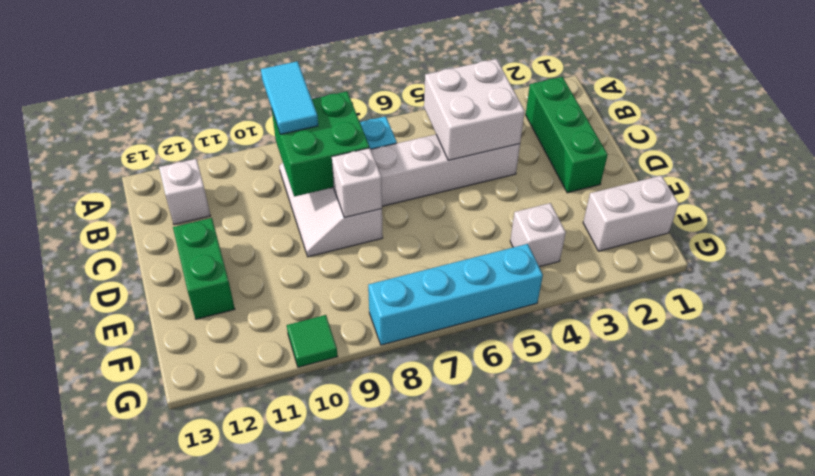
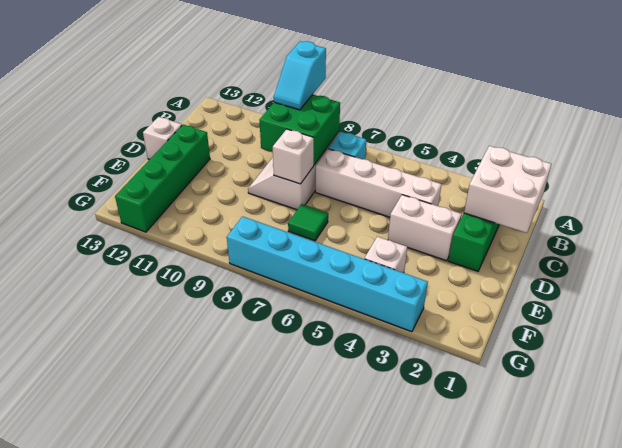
cyan 1x2 tile [261,61,318,134] -> cyan 1x2 slope [274,41,326,110]
white 2x2 brick [424,59,525,160] -> white 2x2 brick moved to [464,146,552,233]
white 1x1 brick [159,159,210,225] -> white 1x1 brick moved to [143,117,182,160]
green 1x2 brick [173,218,235,319] -> green 1x4 brick [115,125,210,232]
white 1x2 brick [583,176,679,251] -> white 1x2 brick moved to [388,195,462,261]
cyan 1x4 brick [368,244,543,345] -> cyan 1x6 brick [227,216,428,332]
green 1x1 tile [287,315,338,367] -> green 1x1 tile moved to [288,204,328,241]

